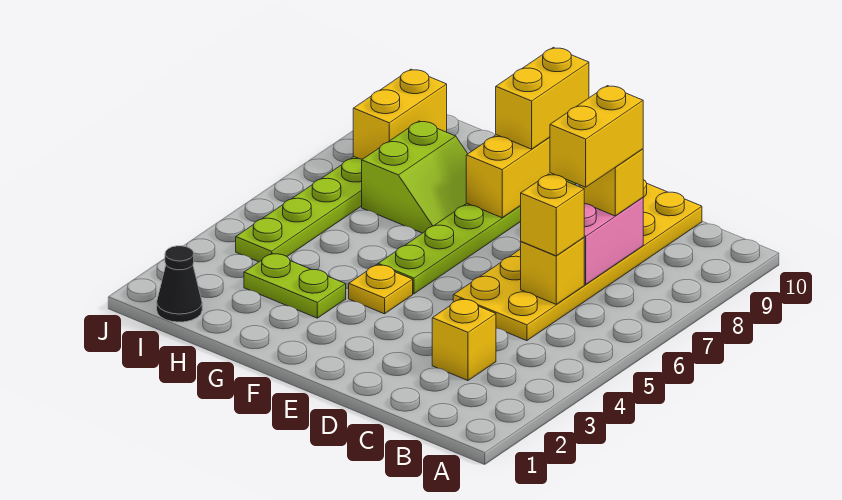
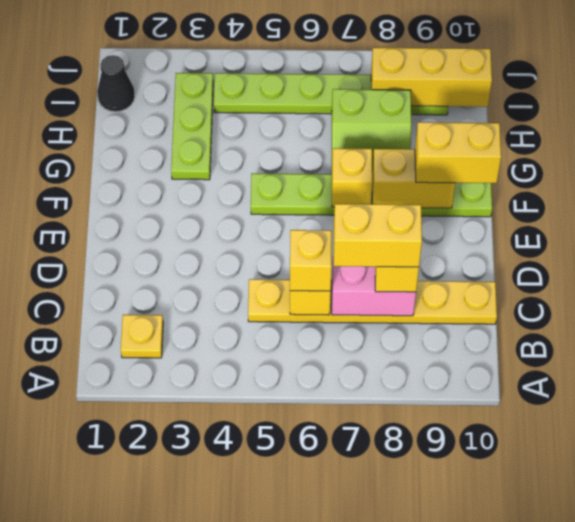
yellow 1x1 brick [432,299,496,380] -> yellow 1x1 brick moved to [332,148,372,207]
yellow 2x6 plate [453,179,702,341] -> yellow 1x6 plate [248,279,497,324]
yellow 1x1 plate [349,265,413,314] -> yellow 1x1 plate moved to [121,315,163,358]
lime 1x2 plate [244,253,346,318] -> lime 1x3 plate [171,73,213,180]
yellow 1x2 brick [353,69,447,159] -> yellow 1x3 brick [371,48,492,107]

